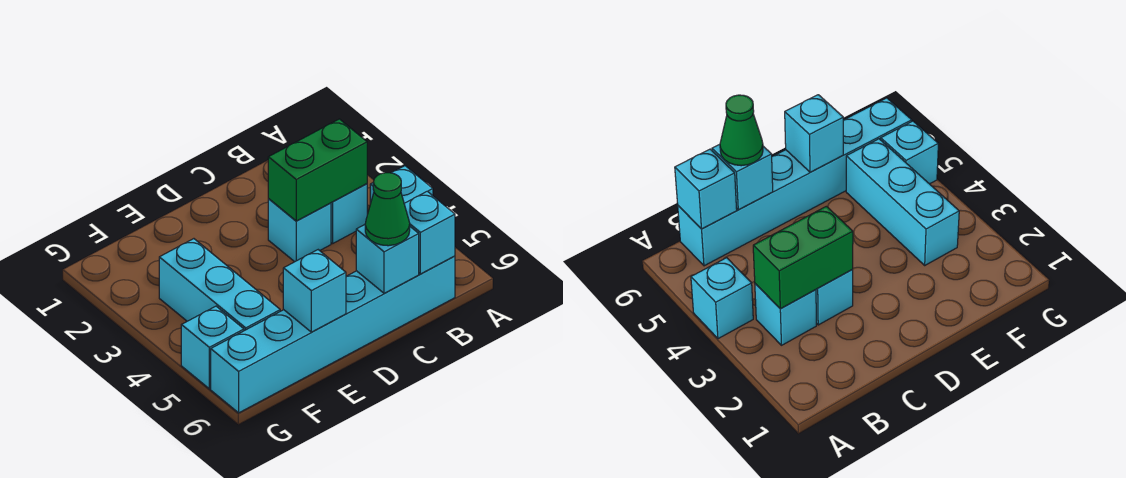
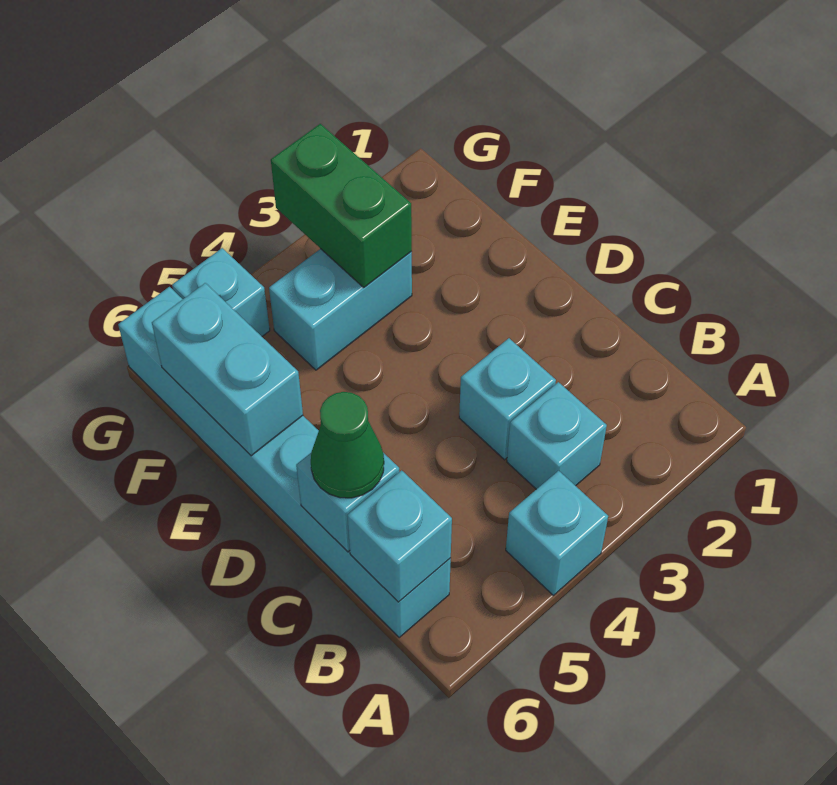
green 1x2 brick [268,119,367,221] -> green 1x2 brick moved to [271,124,412,287]
cyan 1x1 brick [283,250,346,332] -> cyan 1x2 brick [152,283,303,456]
cyan 1x3 brick [159,239,280,331] -> cyan 1x2 brick [269,249,412,370]

